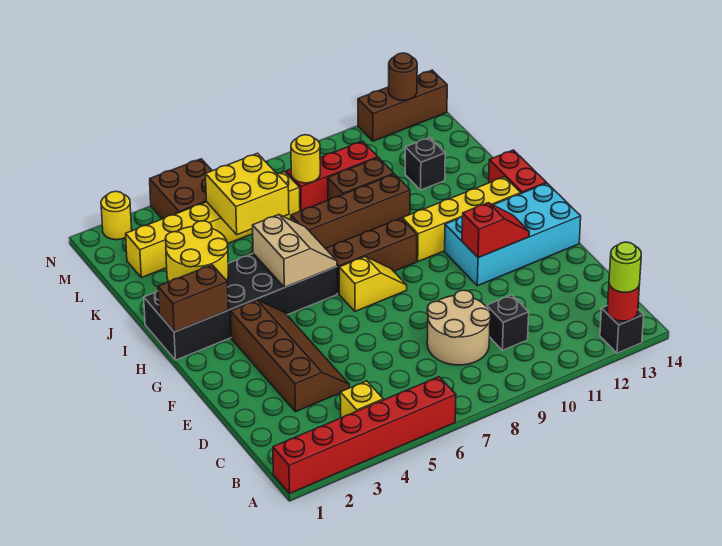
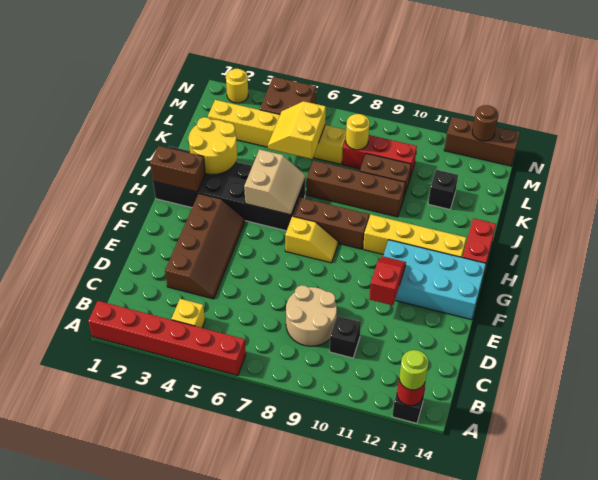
red 1x2 slope [462,203,529,258] -> red 1x2 slope turned to [369,256,406,305]
yellow 2x2 brick [206,153,289,235] -> yellow 2x2 slope [268,101,326,159]

